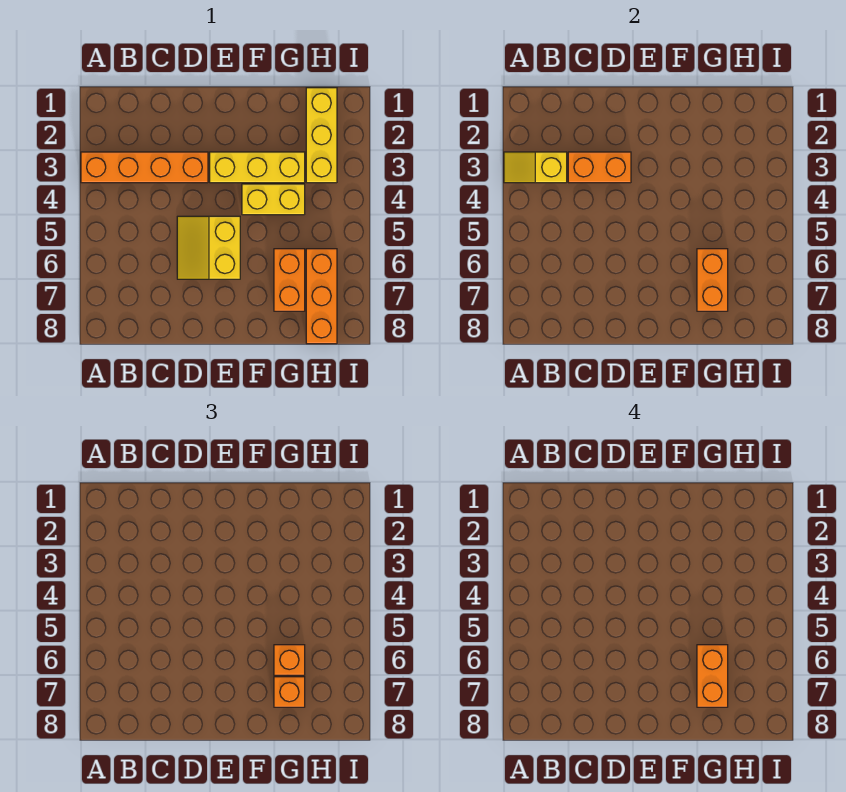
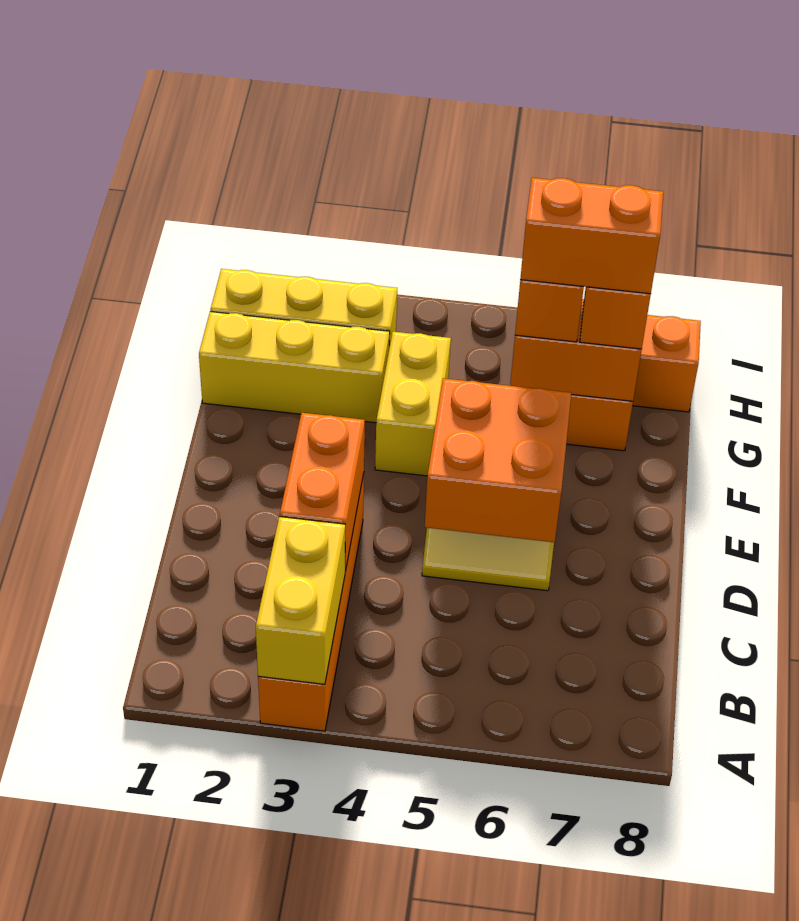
yellow 1x2 slope [504,152,567,183] -> yellow 1x2 brick [256,516,345,684]
none -> orange 2x2 brick [425,378,571,542]
yellow 1x3 brick [210,152,305,183] -> yellow 1x3 brick turned to [199,311,390,423]

